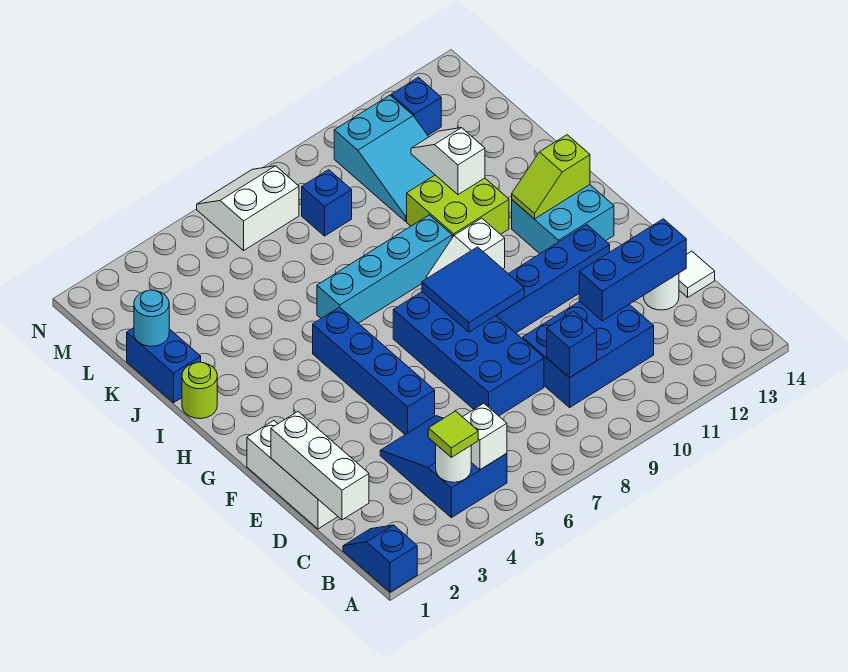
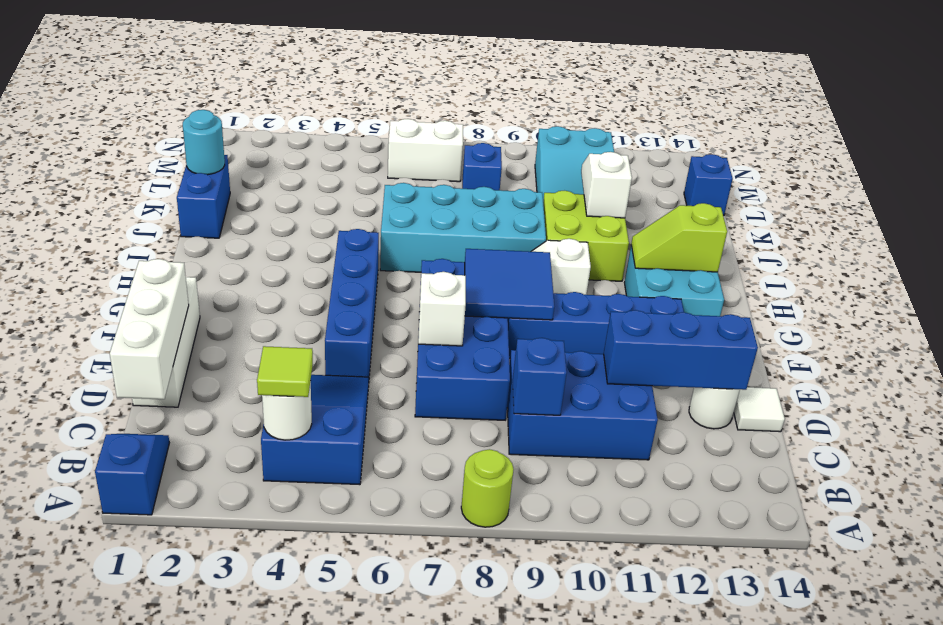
white 1x1 brick [463,404,507,470] -> white 1x1 brick moved to [418,272,466,346]
lime 1x1 round brick [182,362,217,419] -> lime 1x1 round brick moved to [461,449,514,527]
cyan 1x4 brick [317,215,452,323] -> cyan 2x4 brick [380,183,546,272]
blue 1x1 brick [391,77,441,135] -> blue 1x1 brick moved to [684,154,733,216]

